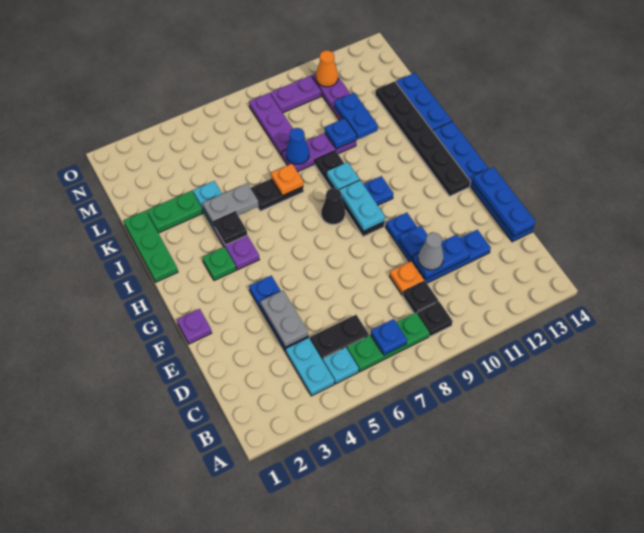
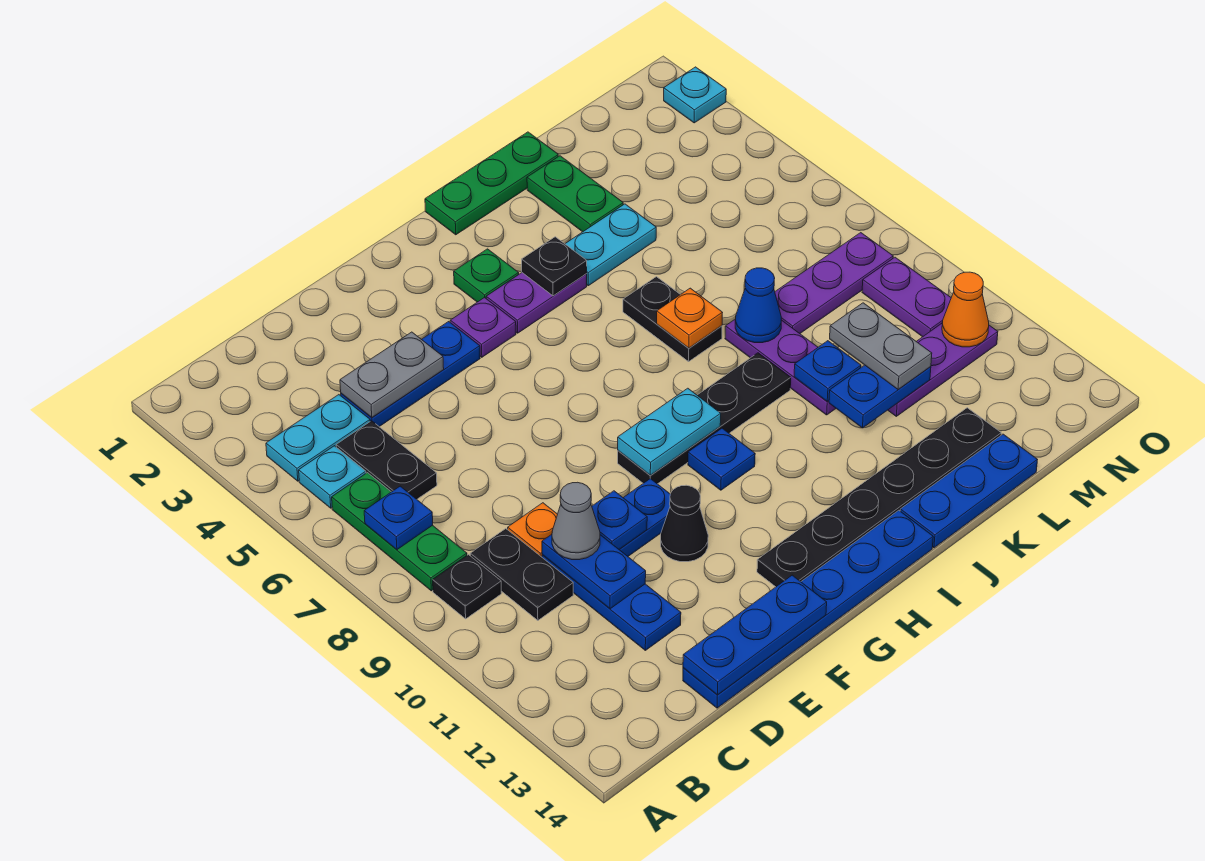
black 1x1 plate [403,281,438,313] -> black 1x2 plate [470,529,573,620]
purple 1x1 plate [177,309,212,344] -> purple 1x1 plate moved to [450,297,516,357]
black 1x1 cone [321,188,345,224] -> black 1x1 cone moved to [661,485,708,562]
cyan 1x1 plate [327,162,360,190] -> cyan 1x1 plate moved to [664,67,726,123]
grey 1x2 plate [203,184,259,225] -> grey 1x2 plate moved to [830,303,932,390]

